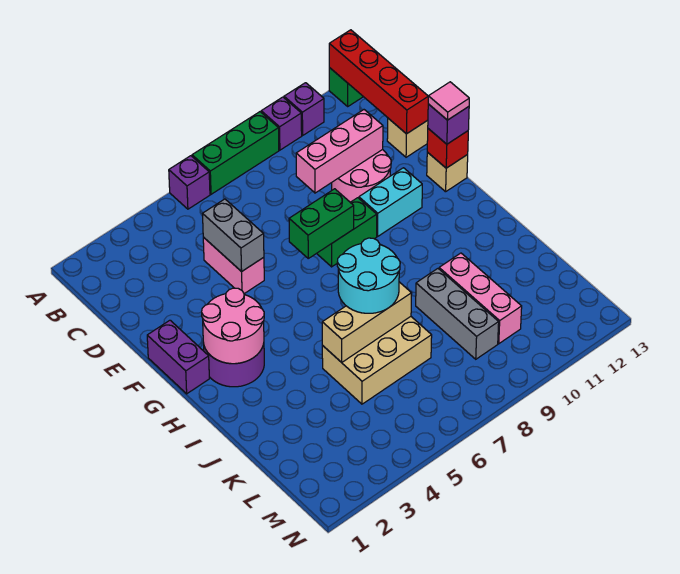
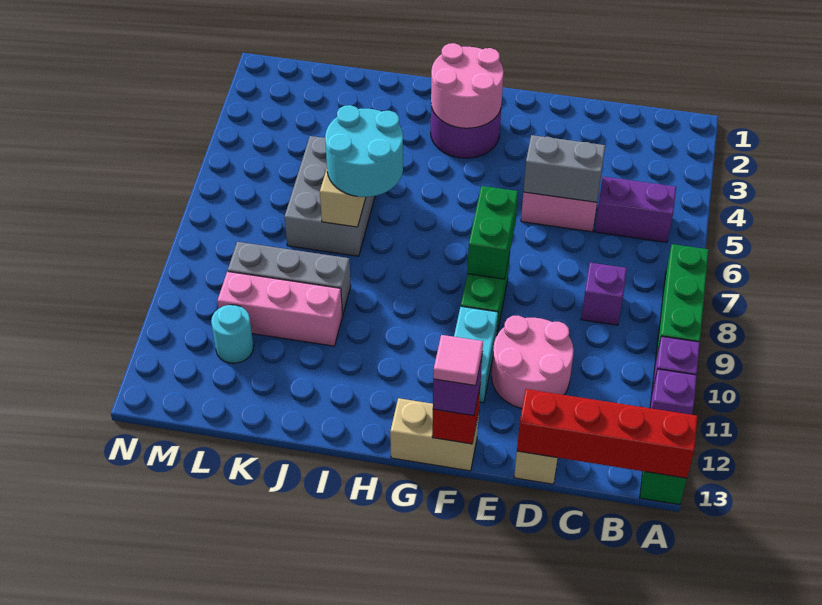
purple 1x1 brick [169,156,210,209] -> purple 1x1 brick moved to [581,263,627,325]
pink 1x3 brick [296,110,383,193] -> none
purple 1x2 brick [147,320,209,394] -> purple 1x2 brick moved to [595,177,676,242]
tan 1x1 brick [427,152,468,192] -> tan 1x2 brick [390,398,479,471]
tan 2x3 brick [322,317,432,404] -> grey 2x3 brick [285,136,375,256]
none -> cyan 1x1 round brick [211,305,254,363]

